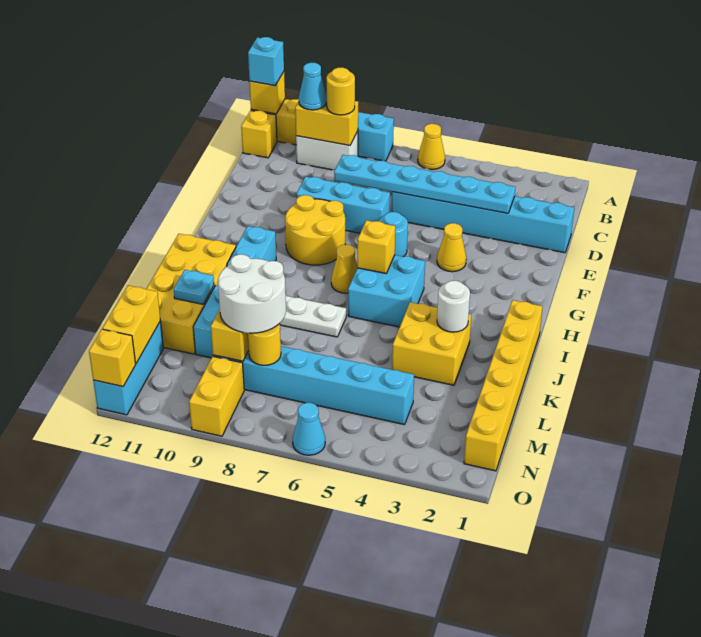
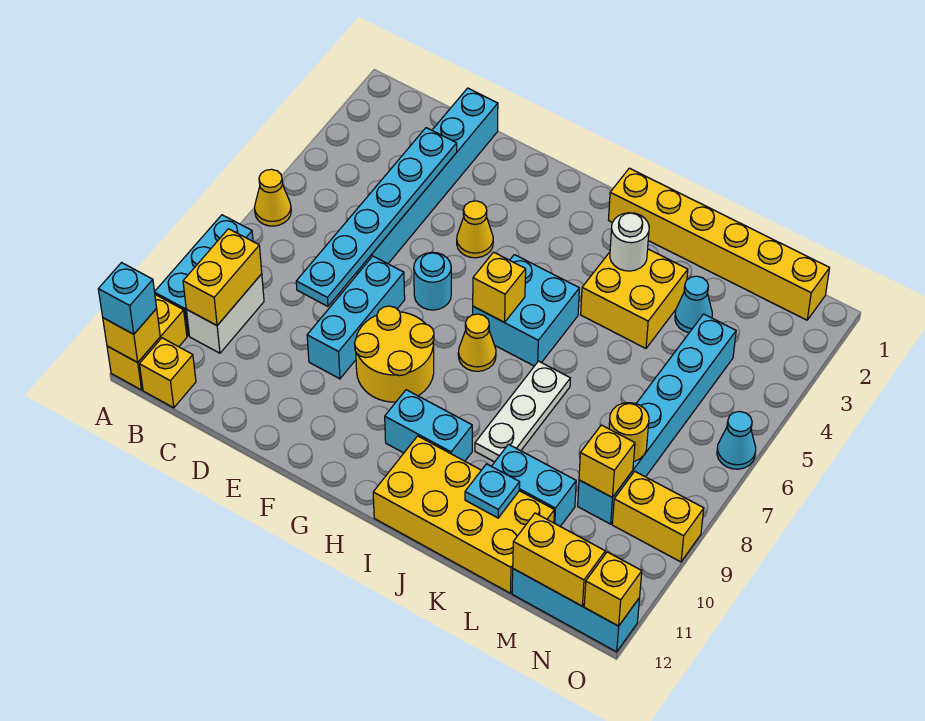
yellow 1x1 round brick [327,68,355,115] -> none
cyan 1x1 cone [299,63,327,110] -> cyan 1x1 cone moved to [675,276,712,333]
white 2x2 round brick [218,254,286,333] -> none

